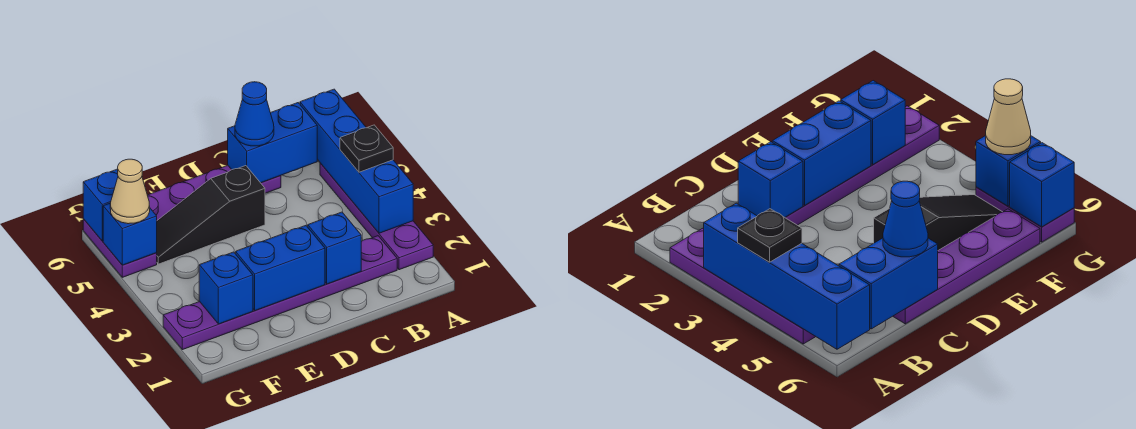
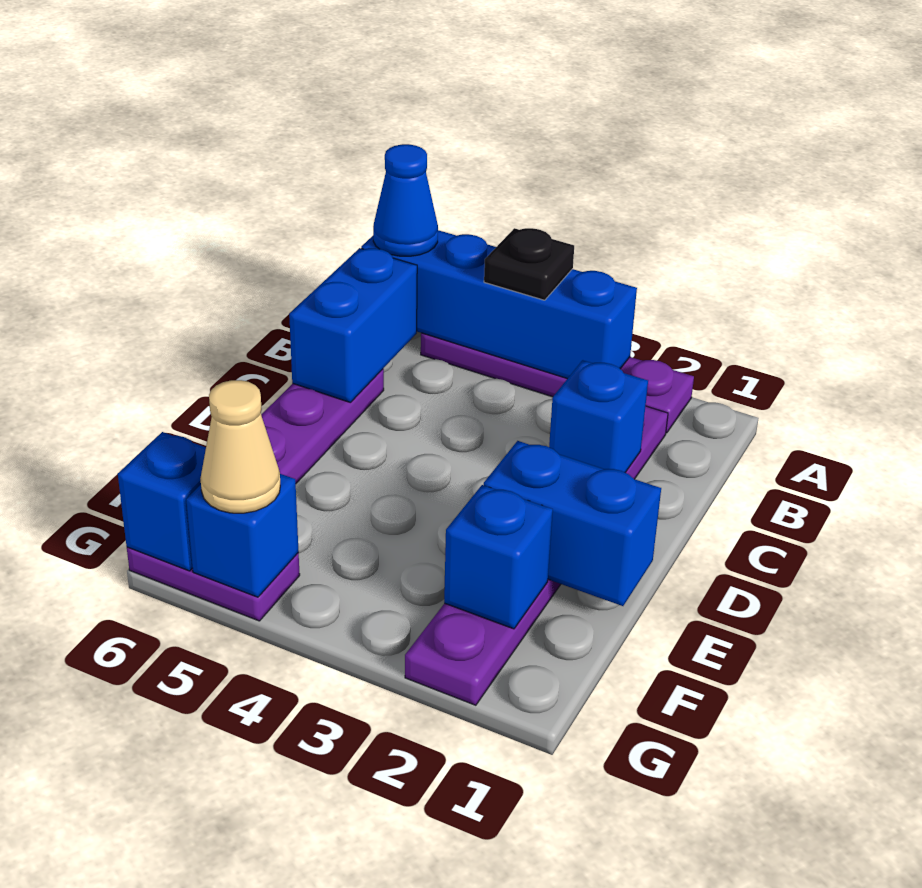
blue 1x1 cone [235,82,274,146] -> blue 1x1 cone moved to [373,144,438,256]
blue 1x2 brick [236,226,325,310] -> blue 1x2 brick turned to [484,441,661,606]
black 1x3 slope [157,166,265,264] -> none

